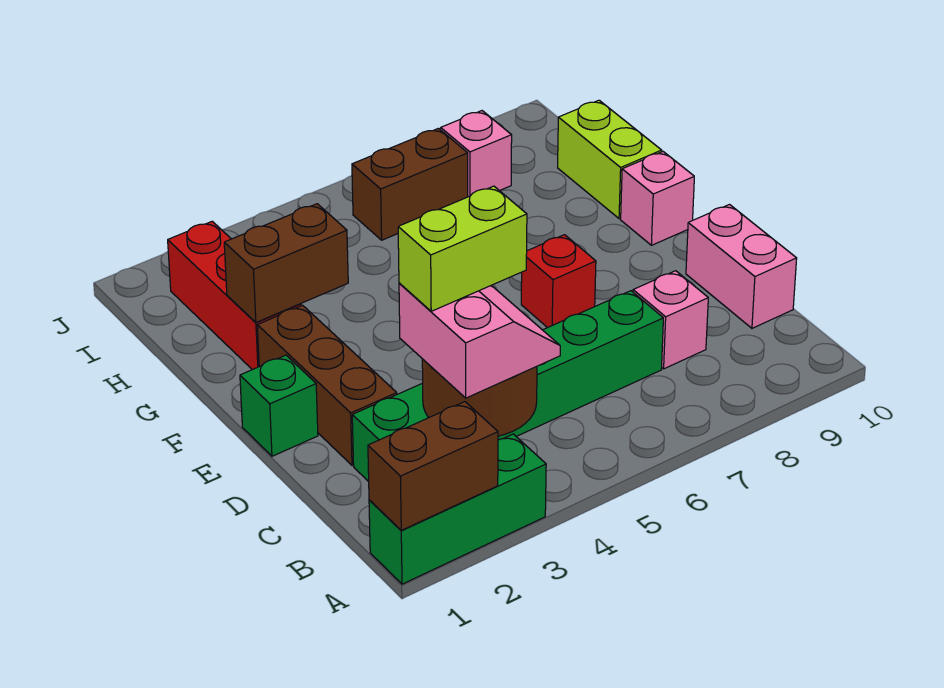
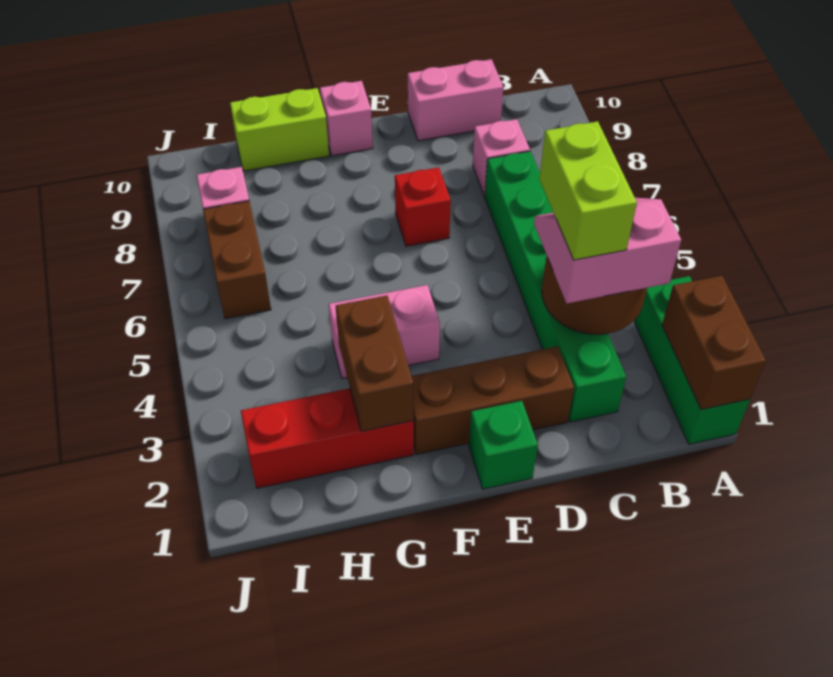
none -> pink 1x2 brick [329,285,440,379]

